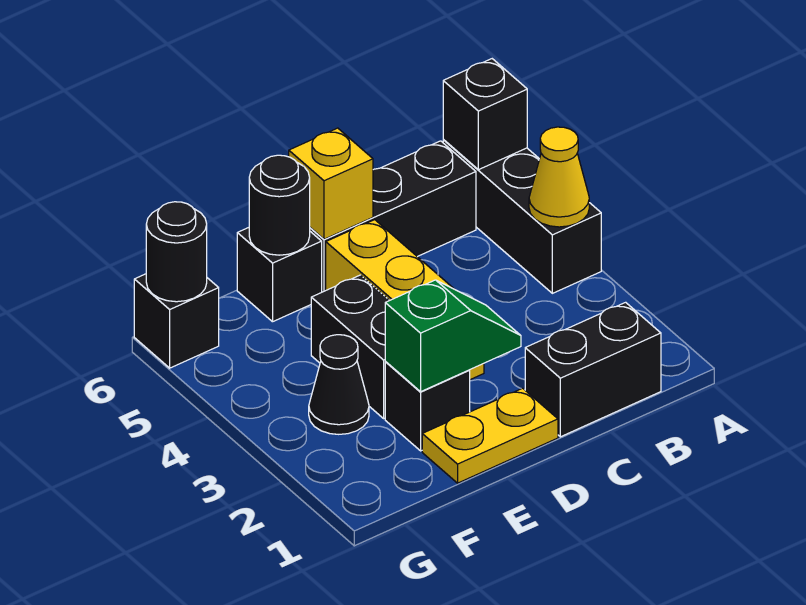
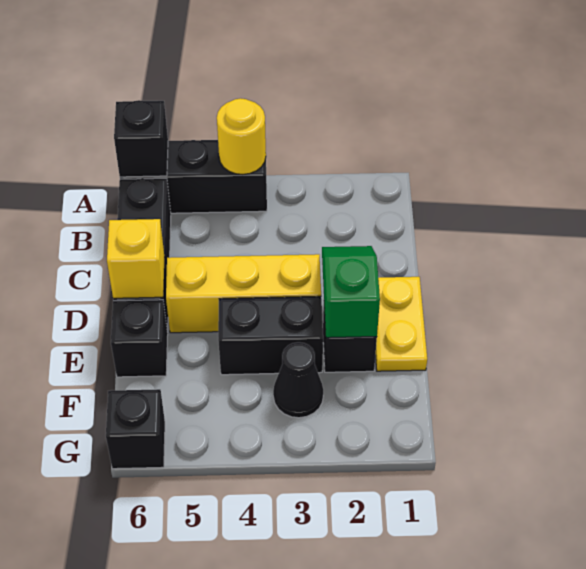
yellow 1x1 cone [529,127,589,227] -> yellow 1x1 round brick [217,98,266,174]
black 1x2 brick [525,302,661,437] -> none
black 1x1 round brick [249,155,310,255] -> none
black 1x1 round brick [146,202,207,302] -> none

